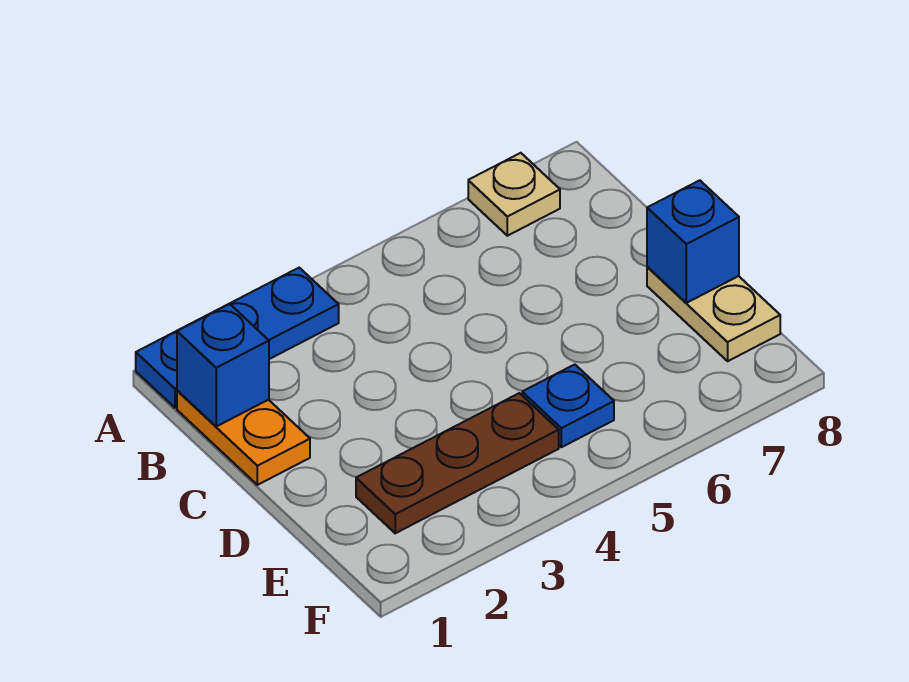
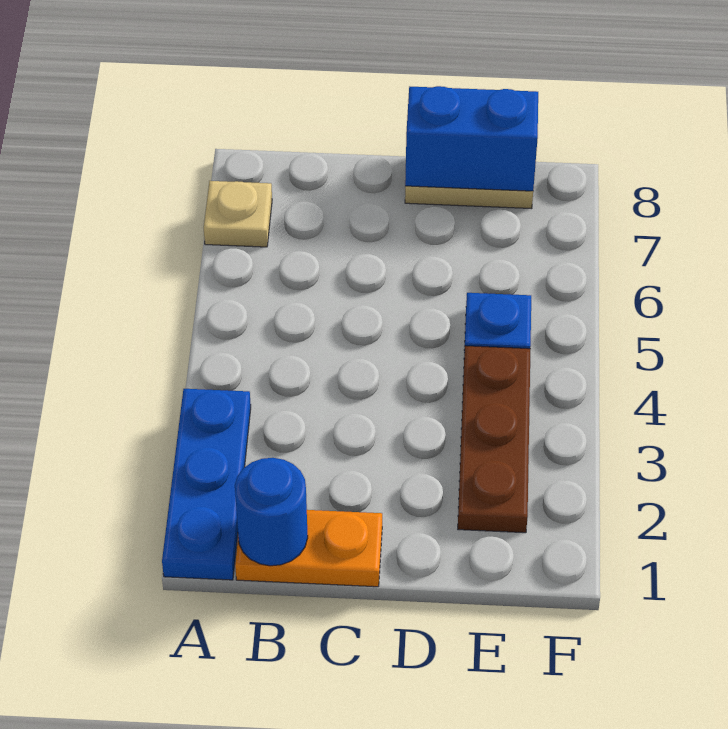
blue 1x1 brick [177,304,269,426] -> blue 1x1 round brick [235,458,308,566]
blue 1x1 brick [647,180,739,303] -> blue 1x2 brick [405,86,538,191]

